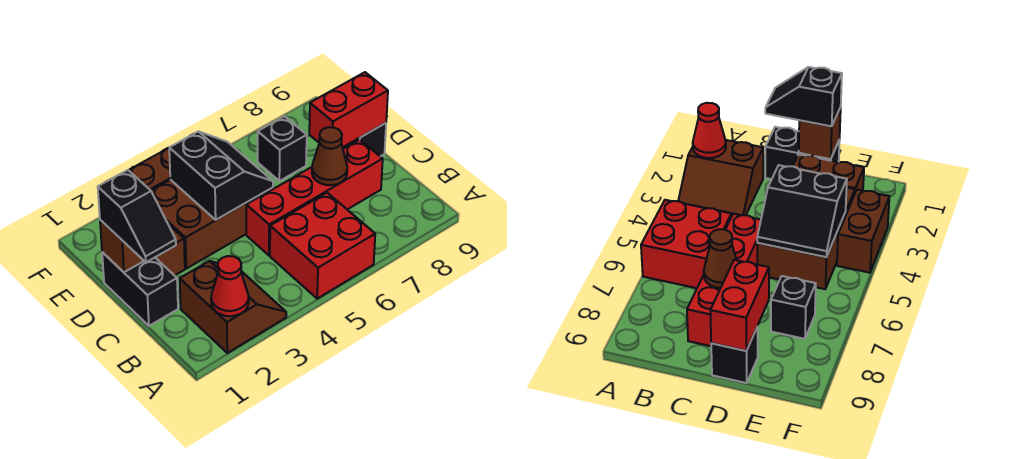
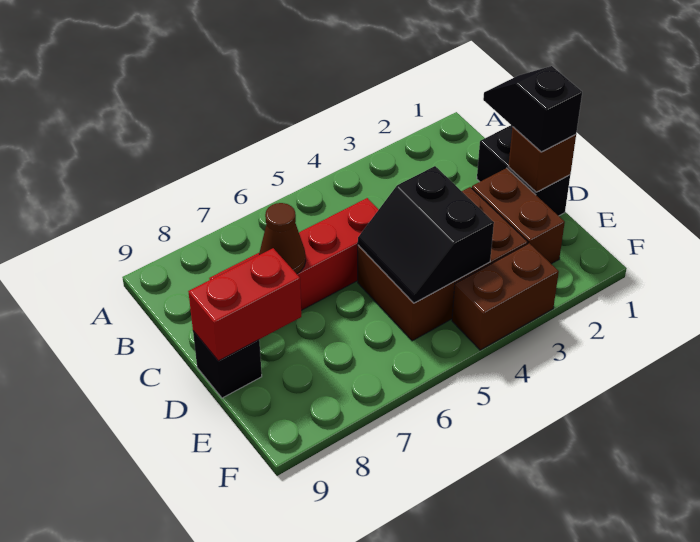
brown 2x2 slope [180,261,286,353] -> none
red 1x1 cone [211,256,249,316] -> none
red 2x2 brick [270,193,375,299] -> none
black 1x1 brick [258,116,307,181] -> none

